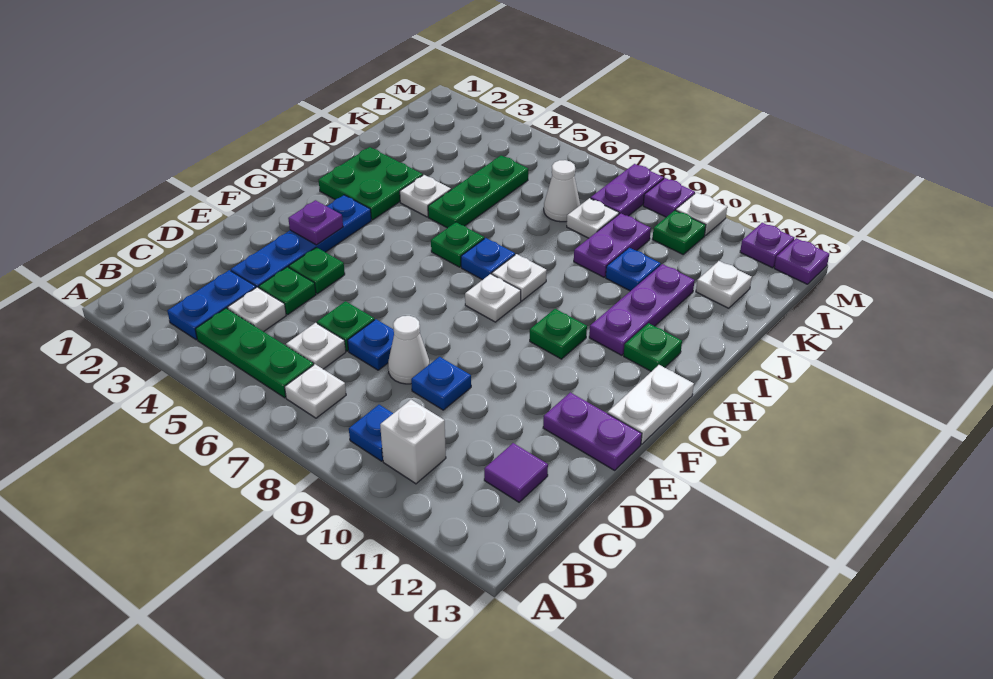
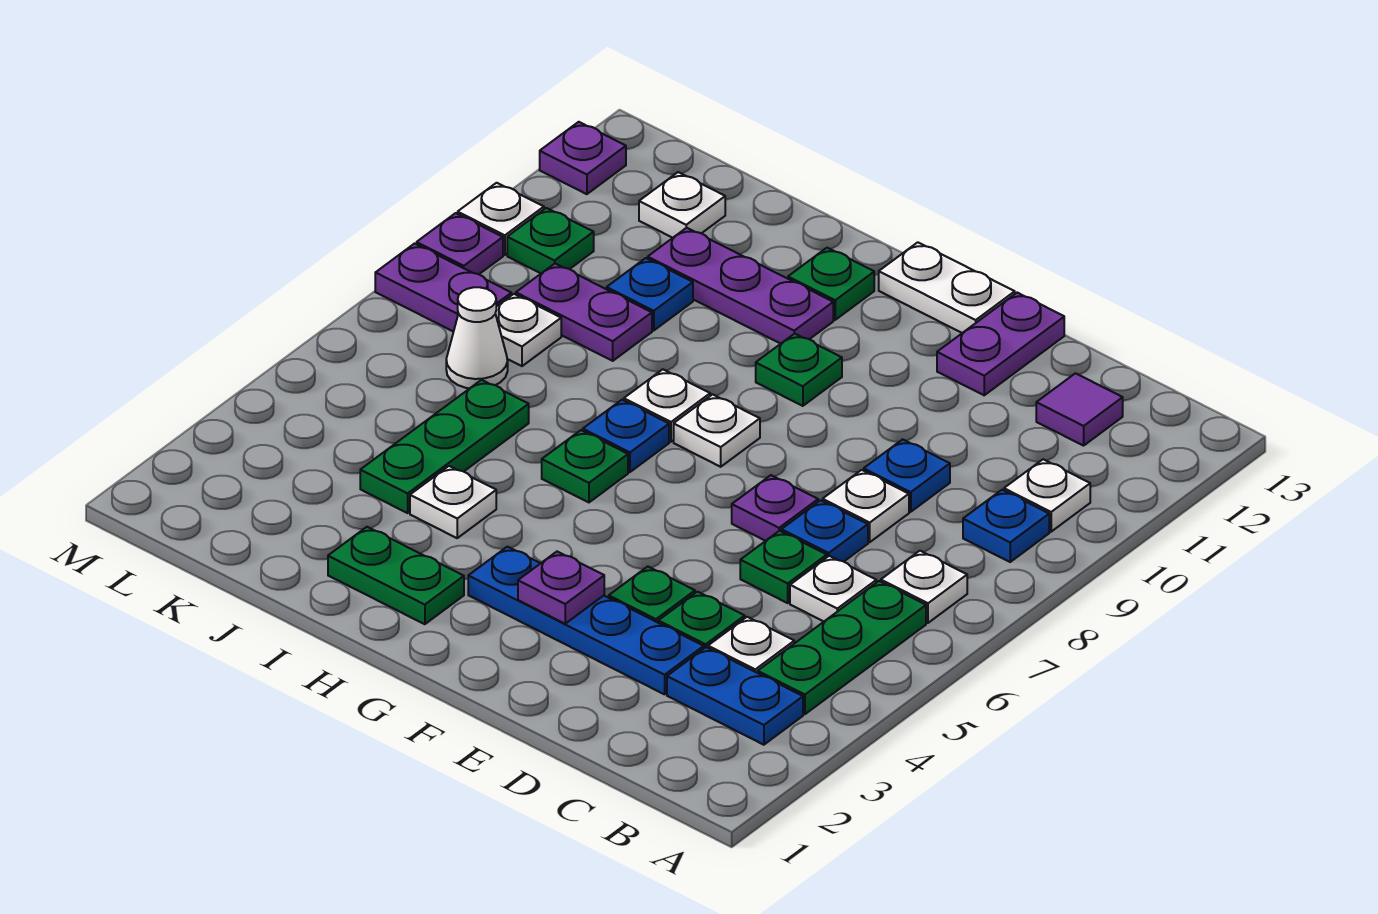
white 1x1 brick [380,400,446,484] -> white 1x1 plate [1004,459,1090,532]
white 1x1 cone [388,316,429,384] -> white 1x1 plate [823,470,909,542]
green 2x2 plate [319,147,423,220] -> green 1x2 plate [328,527,464,624]
green 1x3 plate [428,156,528,228] -> green 1x3 plate turned to [360,380,529,513]
purple 1x1 plate [774,238,829,284] -> purple 1x1 plate moved to [732,475,818,541]

